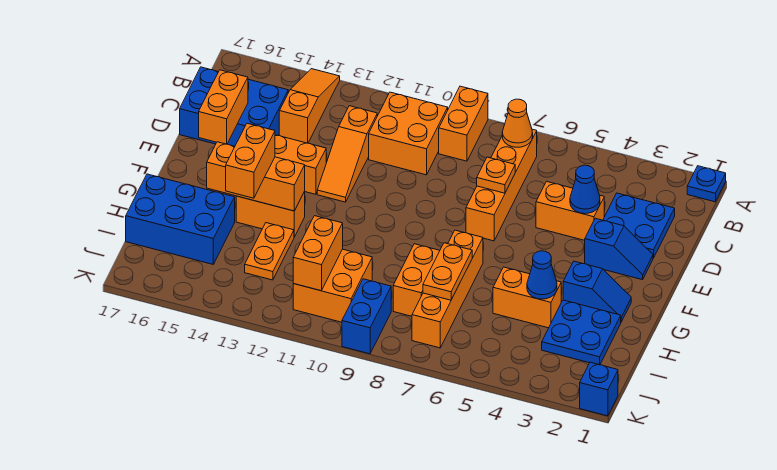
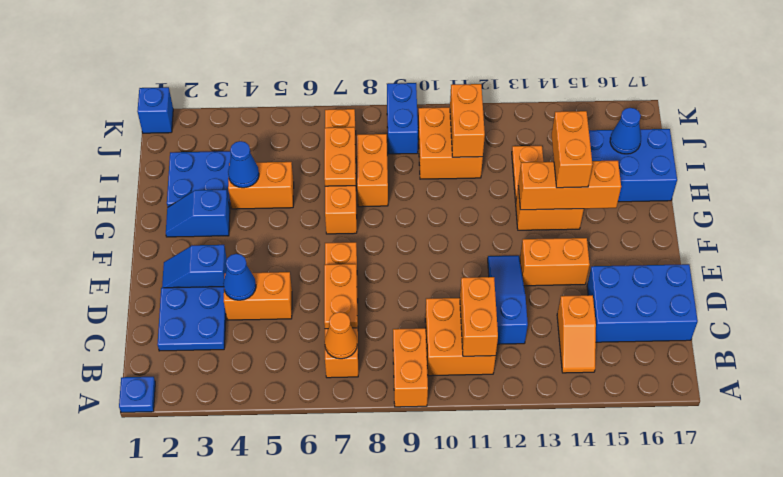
orange 1x3 slope [279,69,340,143] -> orange 1x2 slope [557,295,596,373]
orange 1x3 slope [317,106,377,202] -> blue 1x3 slope [488,256,528,344]
orange 1x1 plate [477,157,515,193] -> orange 1x2 plate [324,264,357,329]
orange 1x2 brick [199,70,248,144] -> orange 1x2 brick moved to [460,277,498,356]
none -> blue 1x1 cone [610,108,641,154]

